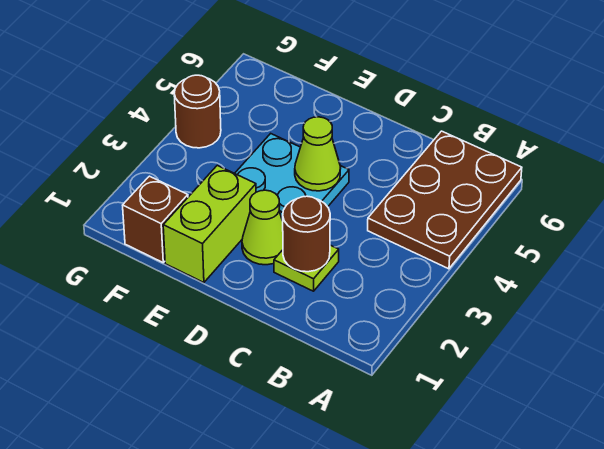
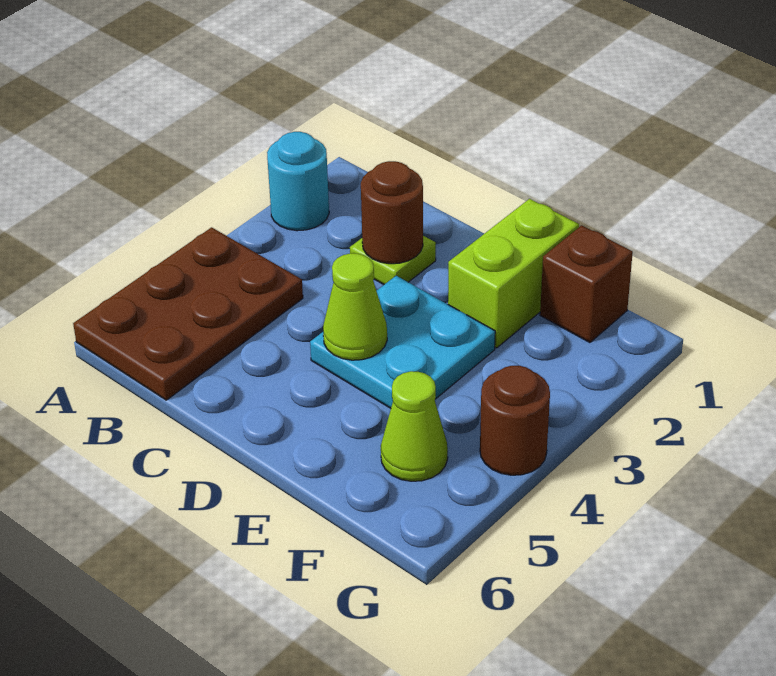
none -> cyan 1x1 round brick [267,132,329,231]
lime 1x1 cone [242,190,283,265] -> lime 1x1 cone moved to [381,371,448,481]

